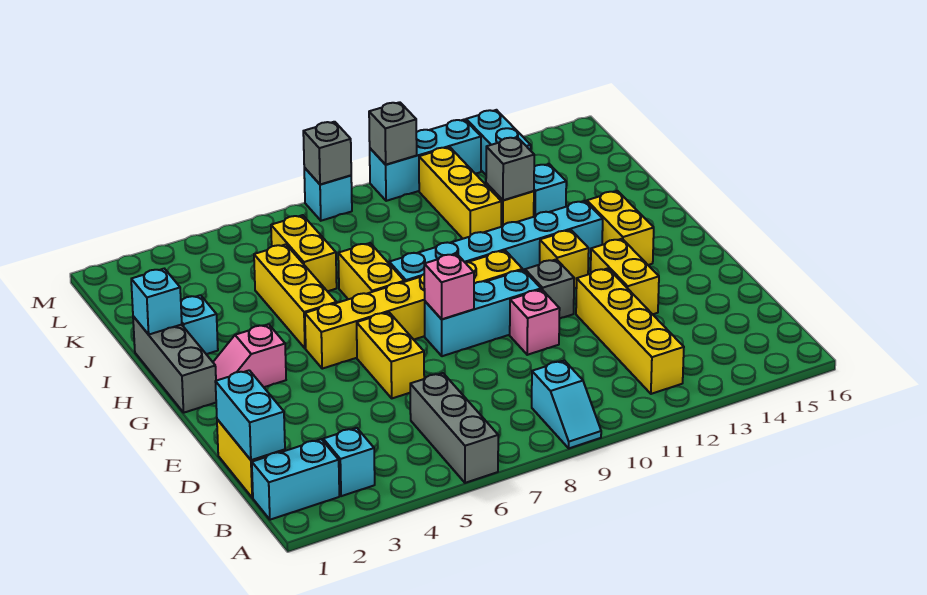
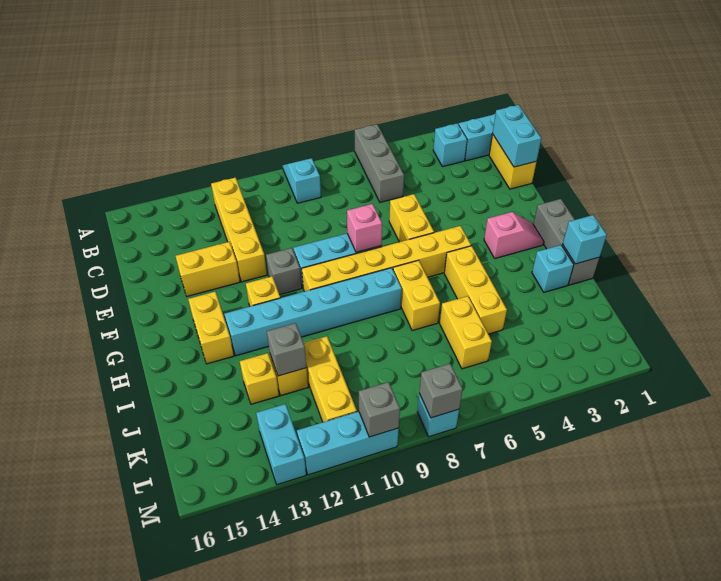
pink 1x1 brick [510,289,560,355] -> none
yellow 1x2 brick [591,239,659,314] -> yellow 1x2 brick turned to [176,242,240,296]
cyan 1x1 brick [534,164,566,217] -> yellow 1x1 brick [240,353,279,404]

